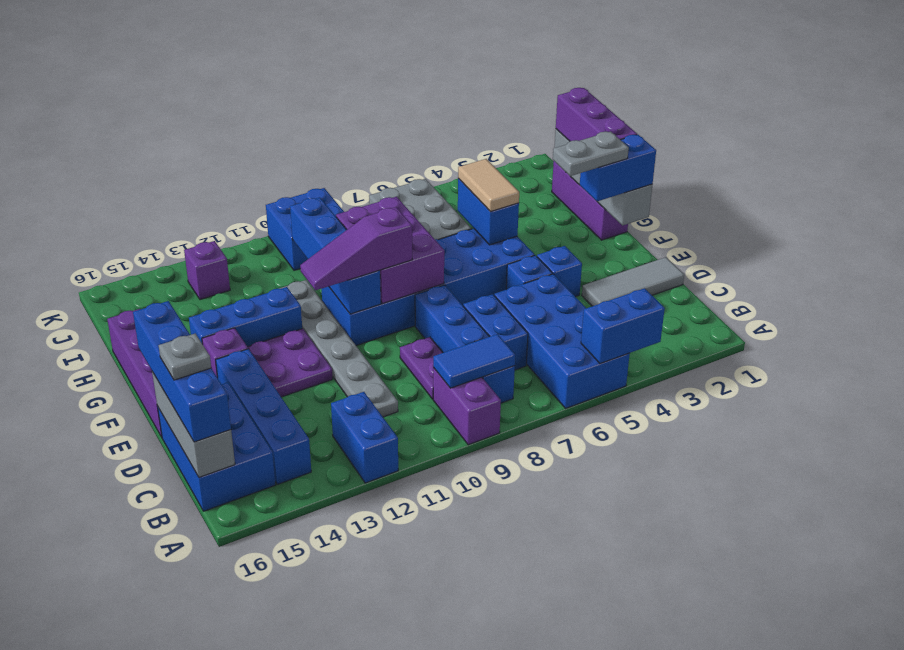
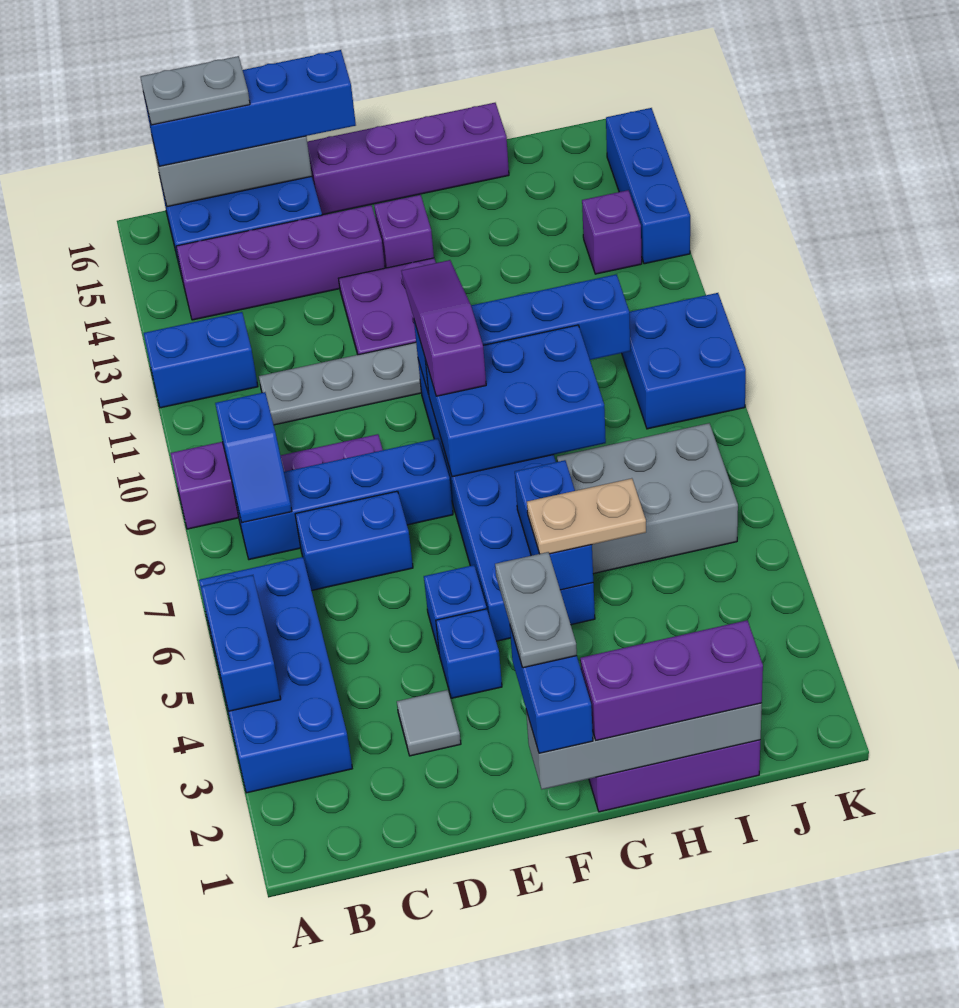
blue 2x4 brick [494,274,630,408] -> blue 2x4 brick turned to [199,557,352,793]
blue 1x2 tile [433,334,515,388] -> blue 1x2 slope [215,392,292,523]
blue 1x4 brick [216,349,311,484] -> purple 1x4 brick [176,205,385,320]
grey 1x1 plate [159,334,211,380] -> grey 1x2 plate [140,56,250,125]
grey 1x3 tile [582,257,684,306] -> grey 1x1 tile [397,690,461,756]
purple 2x3 brick [336,197,444,304] -> blue 2x3 brick [425,325,606,477]
blue 1x2 brick [458,179,519,245] -> blue 1x2 brick turned to [515,460,593,590]
tan 1x2 tile [458,159,519,212] -> tan 1x2 plate [527,478,646,554]
blue 1x3 brick [189,287,302,347] -> blue 1x3 brick moved to [606,108,690,264]

